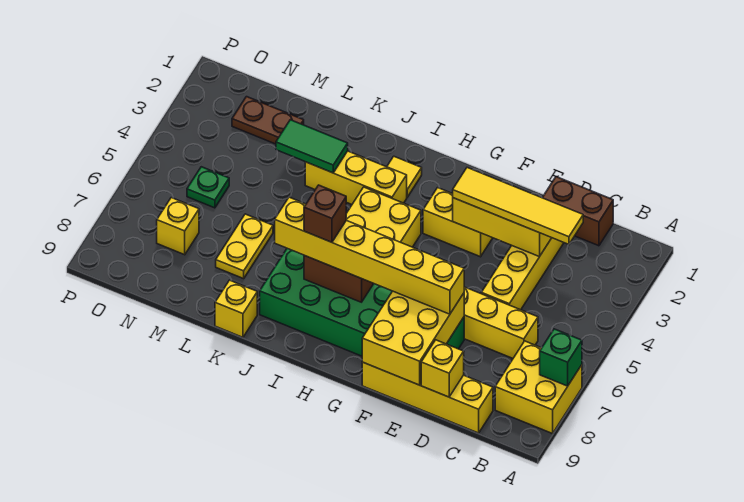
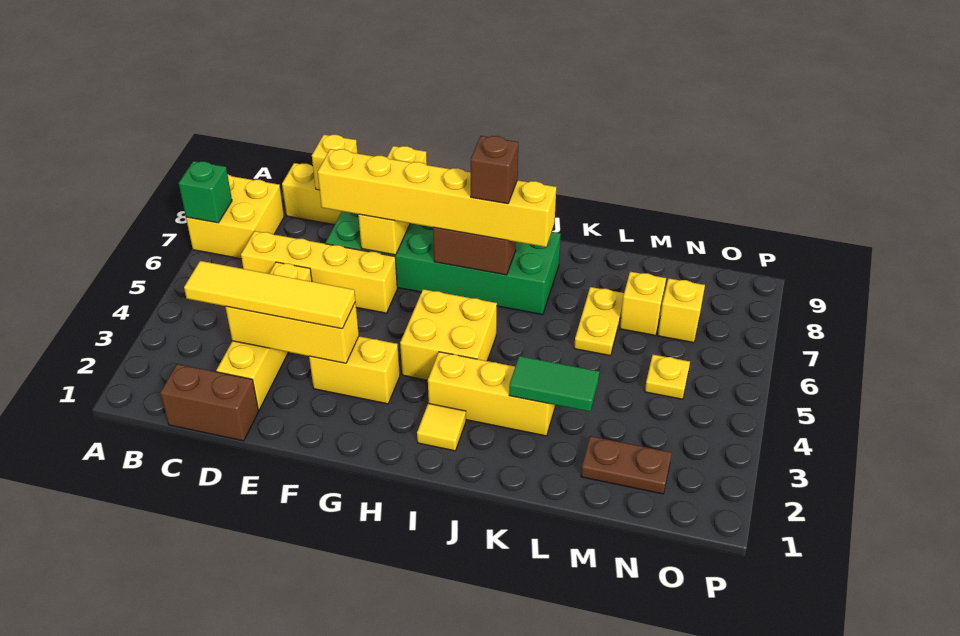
yellow 2x3 brick [362,291,464,385] -> yellow 1x3 brick [358,146,427,255]
yellow 1x1 brick [215,280,257,337] -> yellow 1x1 brick moved to [620,272,666,336]
green 1x1 plate [187,167,229,208] -> yellow 1x1 plate [645,355,690,399]

